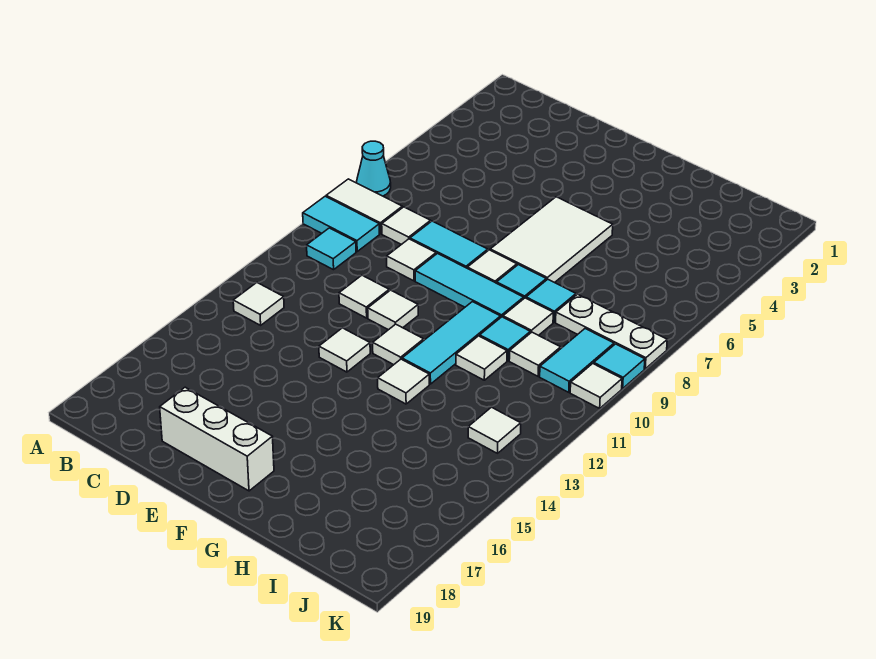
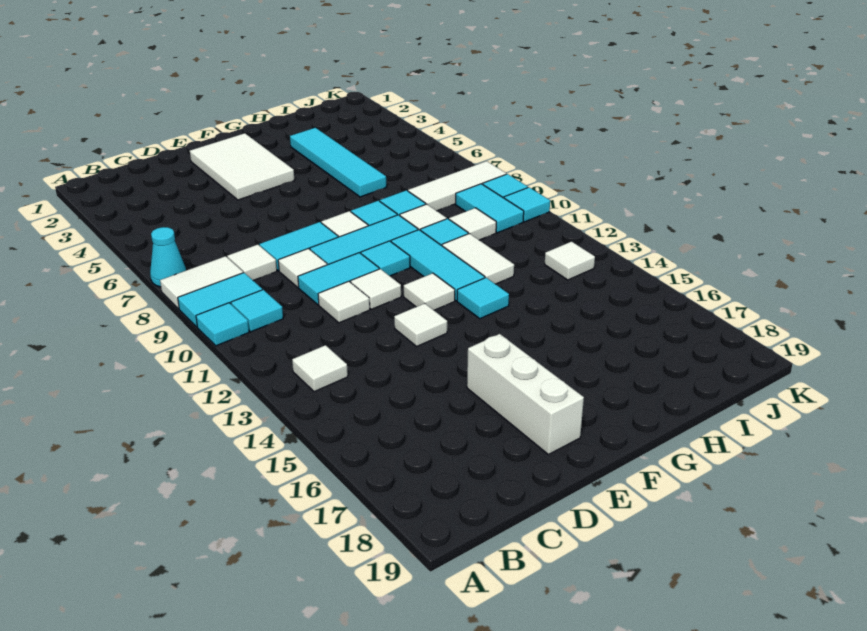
none -> cyan 1x1 tile [196,303,249,346]
none -> cyan 1x2 tile [298,253,379,305]
white 1x3 brick [160,387,274,491] -> white 1x3 brick turned to [467,334,584,454]
white 2x3 tile [490,197,613,283] -> white 2x3 tile moved to [190,133,294,200]
none -> cyan 1x1 tile [361,241,410,276]
white 1x1 tile [378,359,429,404] -> cyan 1x1 tile [457,278,509,319]
none -> cyan 1x4 tile [290,128,386,197]
white 1x1 tile [456,336,507,380] -> white 1x2 tile [442,234,514,284]
white 1x3 plate [556,294,667,369] -> white 1x3 tile [408,161,506,211]
white 1x1 tile [570,364,622,408] -> cyan 1x1 tile [504,187,550,222]

